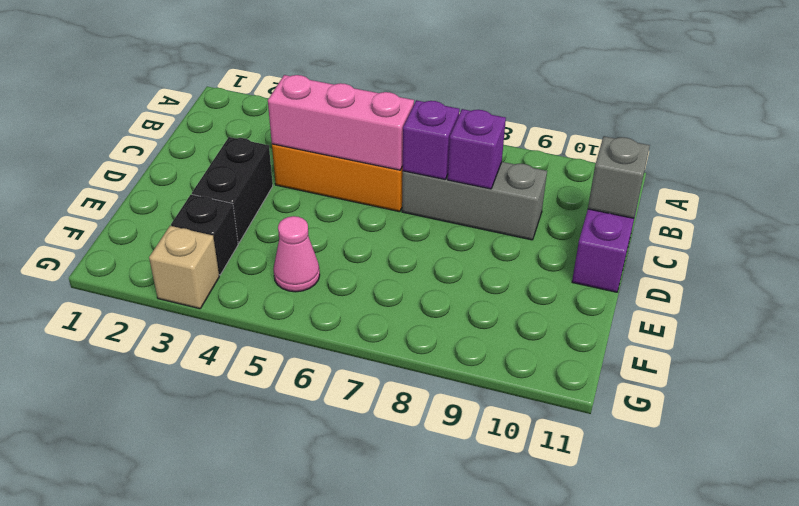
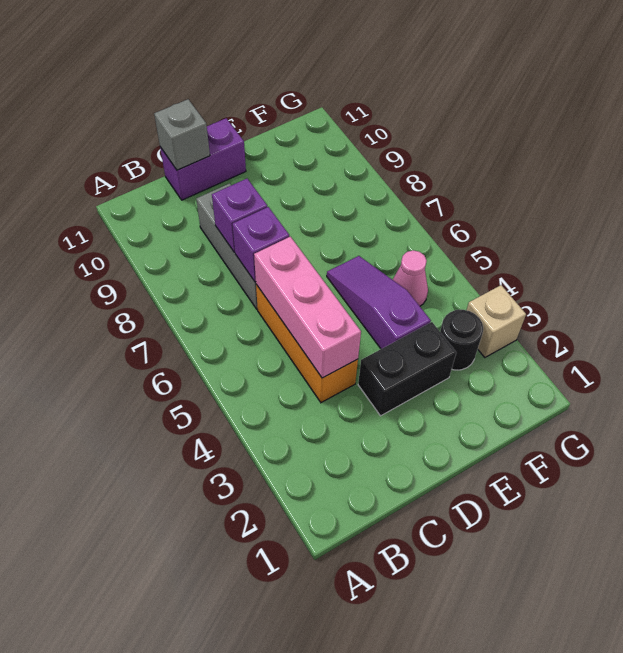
none -> purple 1x3 slope [327,256,431,349]
black 1x1 brick [171,195,238,275] -> black 1x1 round brick [440,310,483,370]

